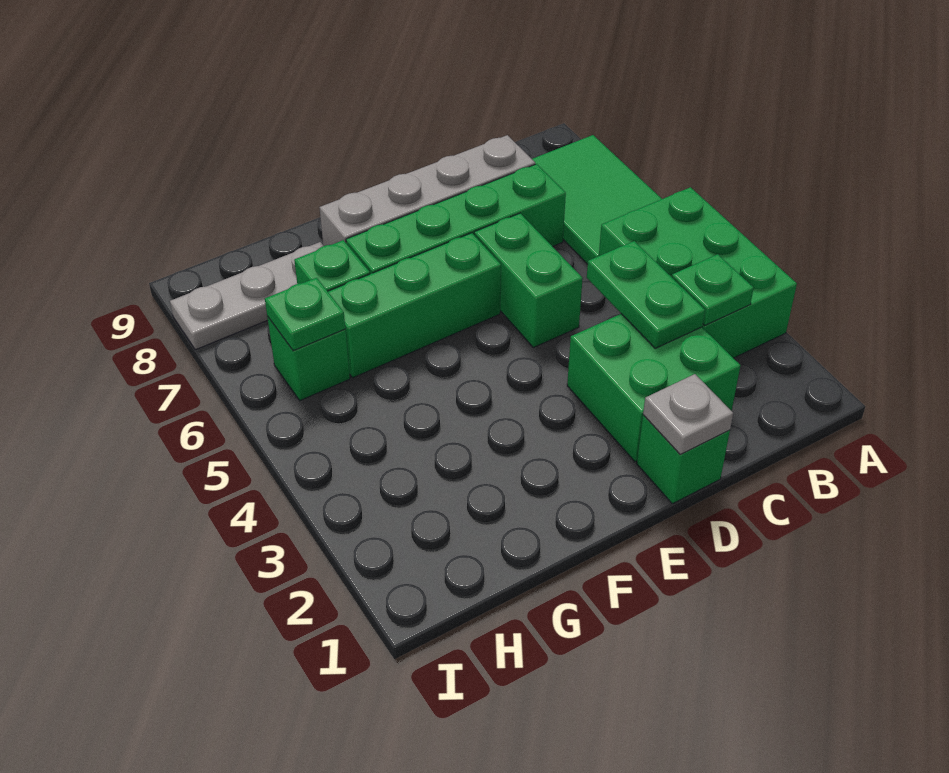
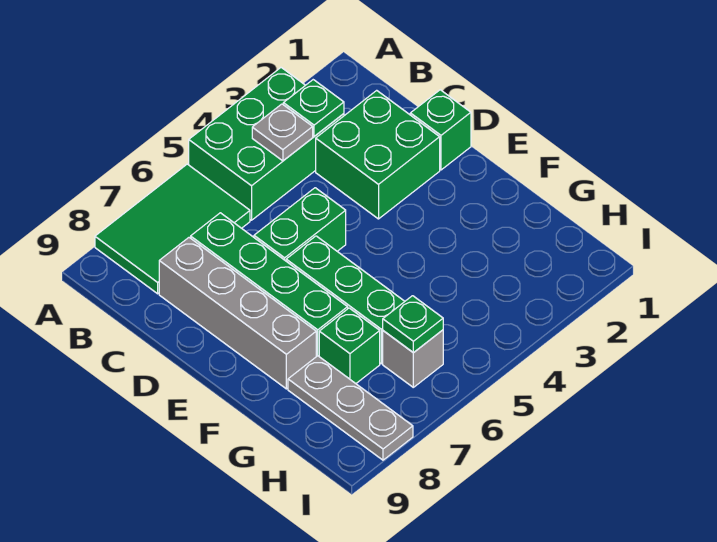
green 1x2 plate [587,241,705,348] -> none
grey 1x1 plate [643,374,733,454] -> grey 1x1 plate moved to [252,104,313,161]
green 1x1 brick [267,316,350,400] -> grey 1x1 brick [383,330,443,387]

